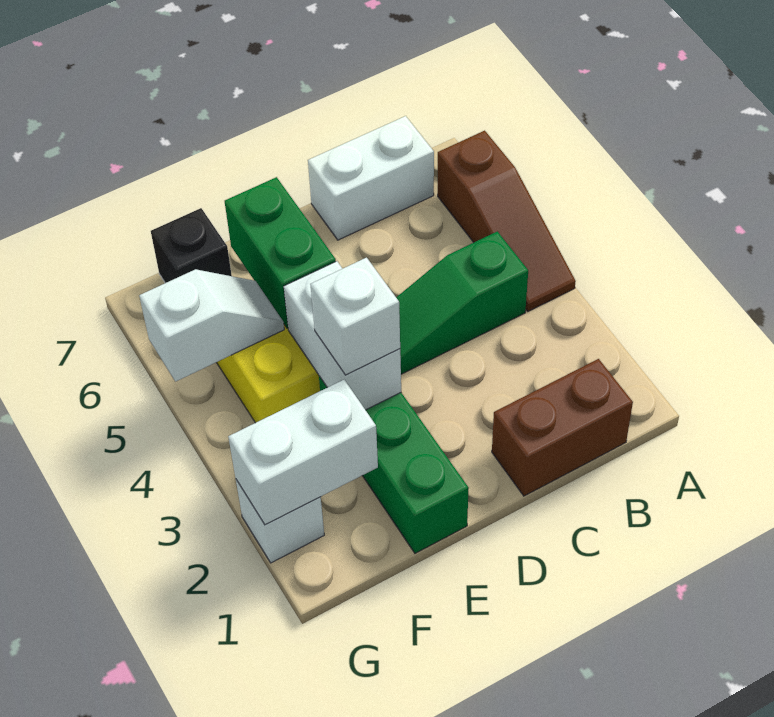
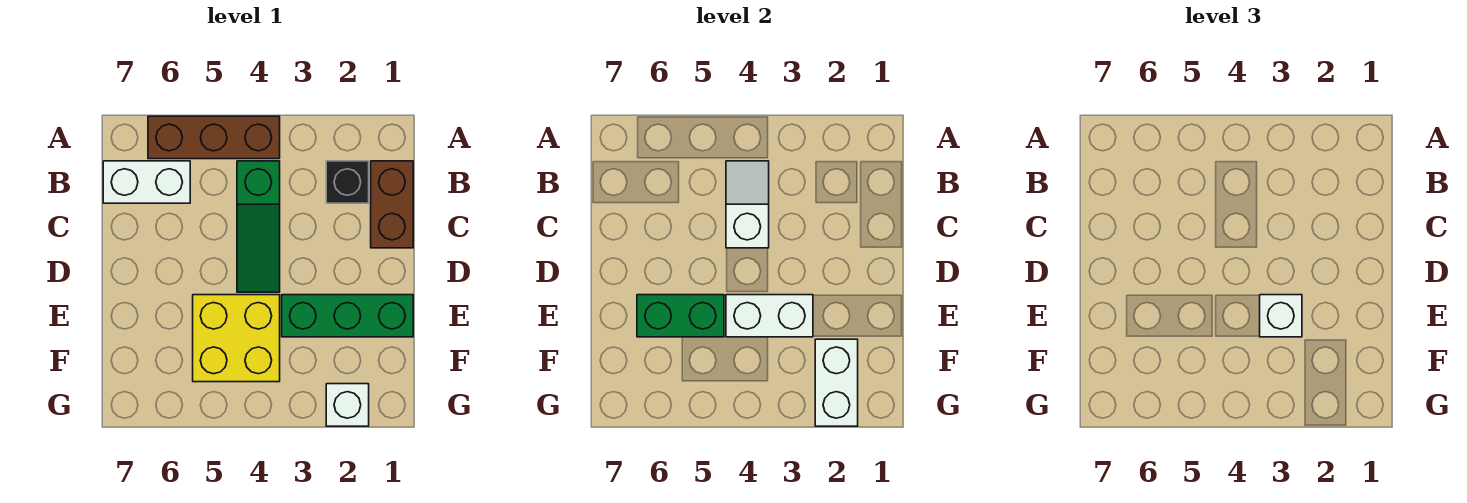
brown 1x3 slope [438,131,576,311] -> brown 1x3 brick [148,116,280,159]
white 1x2 brick [308,116,434,240] -> white 1x2 brick turned to [103,161,190,203]
white 1x2 slope [139,269,284,382] -> white 1x2 slope moved to [726,161,769,248]
black 1x1 brick [151,208,232,283] -> black 1x1 brick moved to [326,161,369,203]

